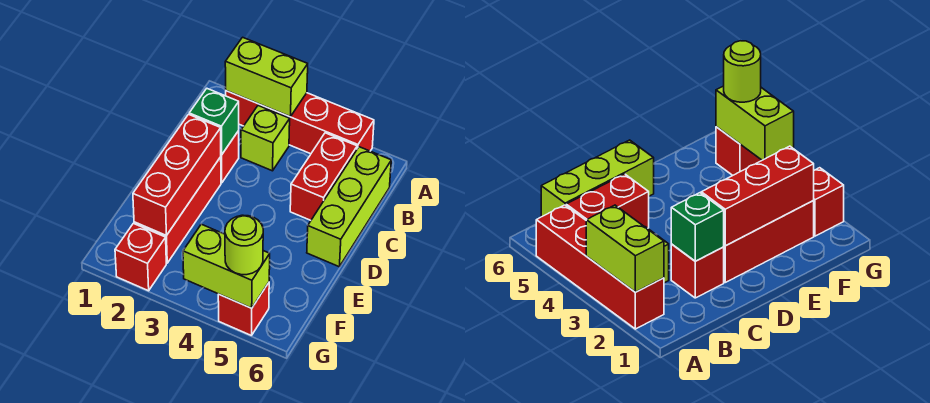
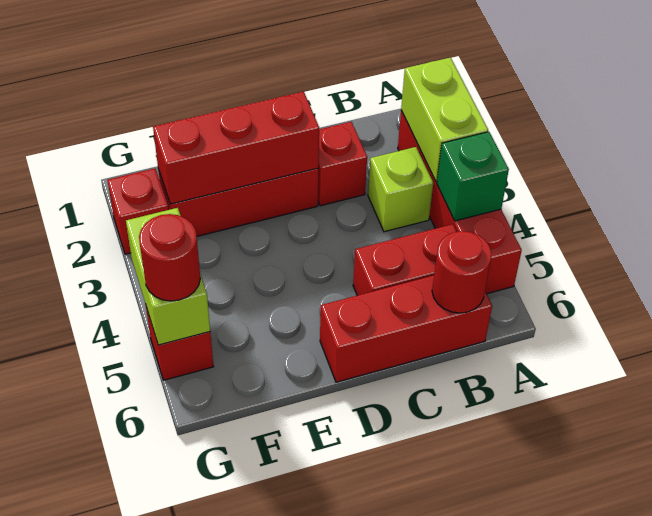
lime 1x3 brick [307,147,391,267] -> red 1x3 brick [320,275,492,382]
none -> red 1x1 round brick [432,231,491,313]
green 1x1 brick [189,89,239,155] -> green 1x1 brick moved to [437,132,509,221]
lime 1x1 round brick [225,215,263,275] -> red 1x1 round brick [139,214,200,301]

